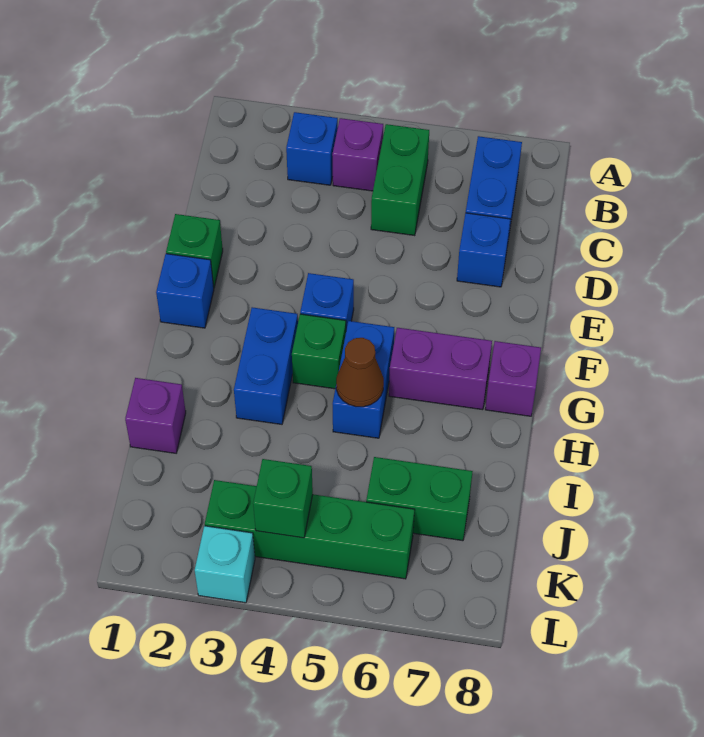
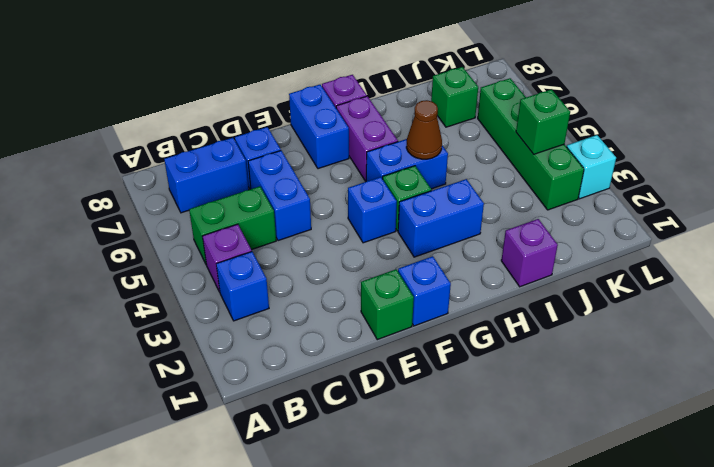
none -> blue 1x2 brick [248,151,311,241]
none -> blue 1x2 brick [289,85,349,169]
green 1x2 brick [366,457,473,541] -> green 1x1 brick [431,67,478,127]

